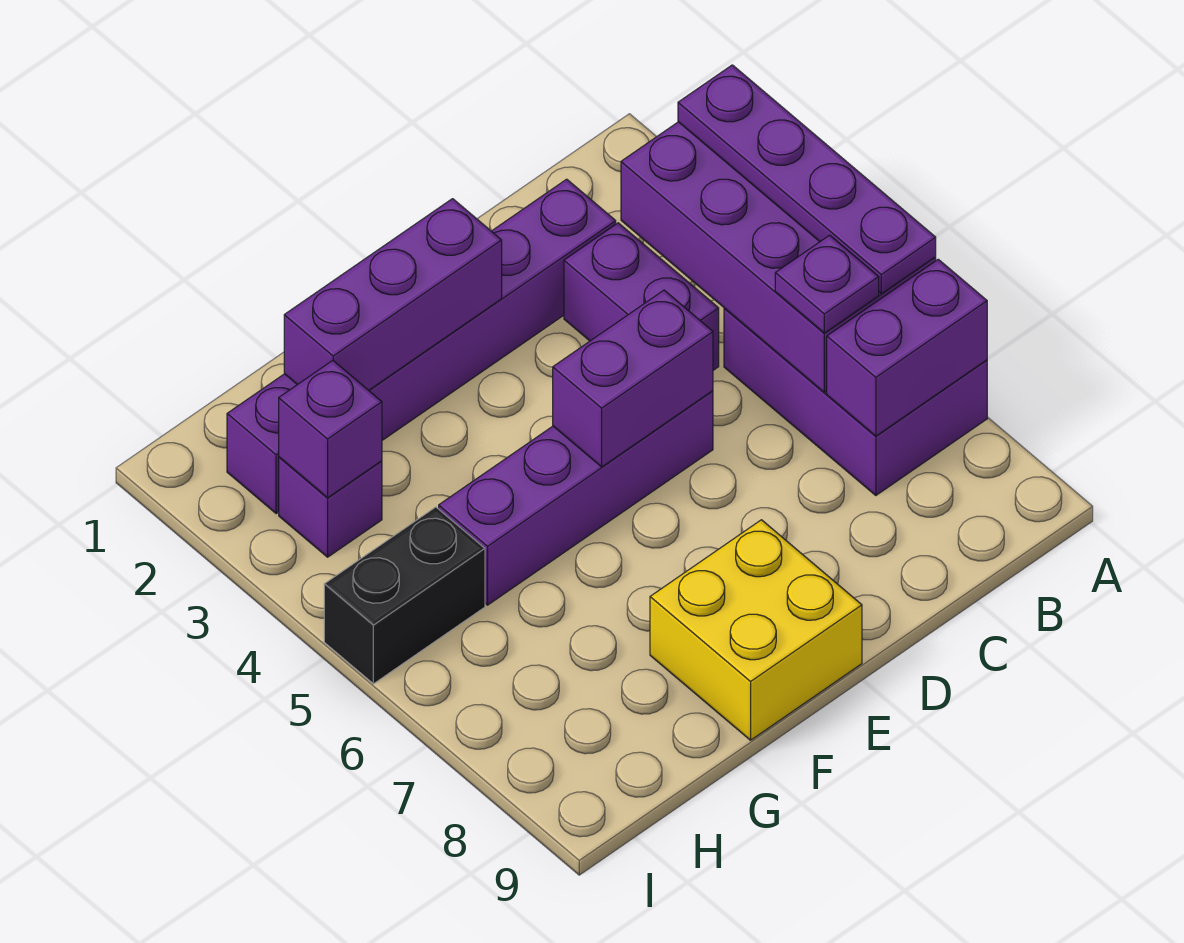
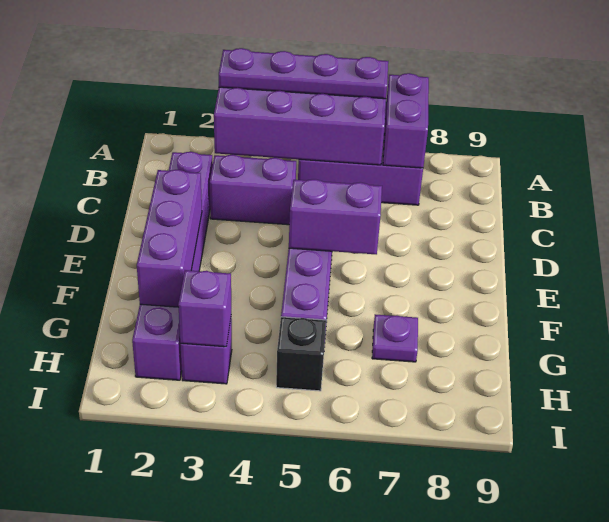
purple 1x1 plate [775,235,879,333] -> purple 1x1 plate moved to [372,314,418,362]
purple 1x2 brick [553,290,713,467] -> purple 1x2 brick turned to [289,179,382,254]
yellow 2x2 brick [650,520,862,740] -> none
black 1x2 brick [324,507,485,684] -> black 1x1 brick [276,317,326,391]

